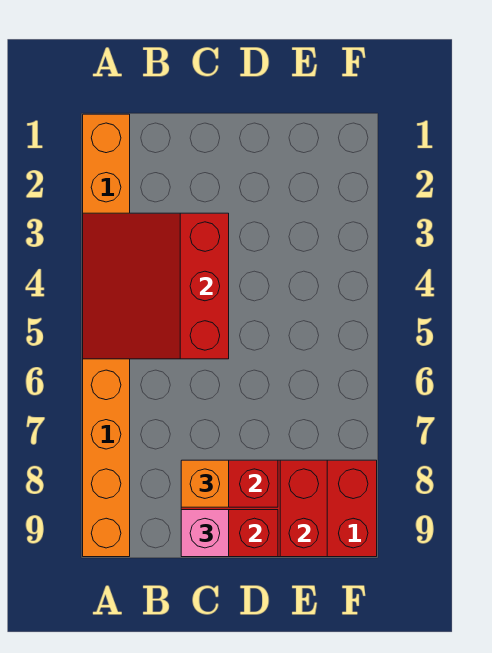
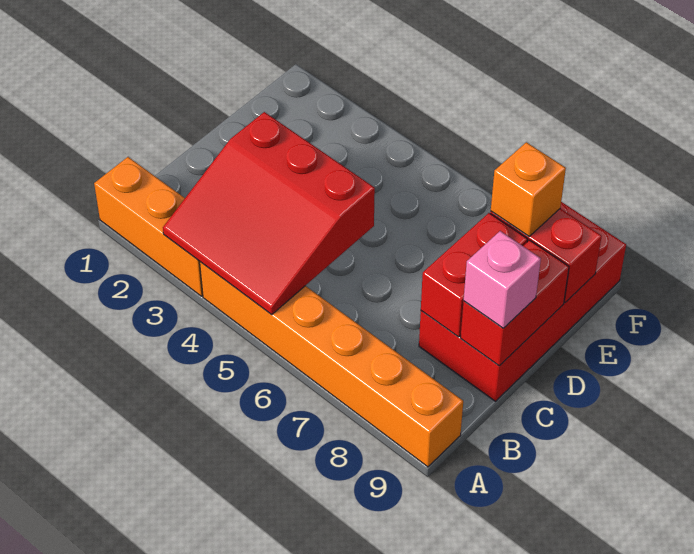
orange 1x1 brick [181,460,229,507] -> orange 1x1 brick moved to [491,142,566,236]

